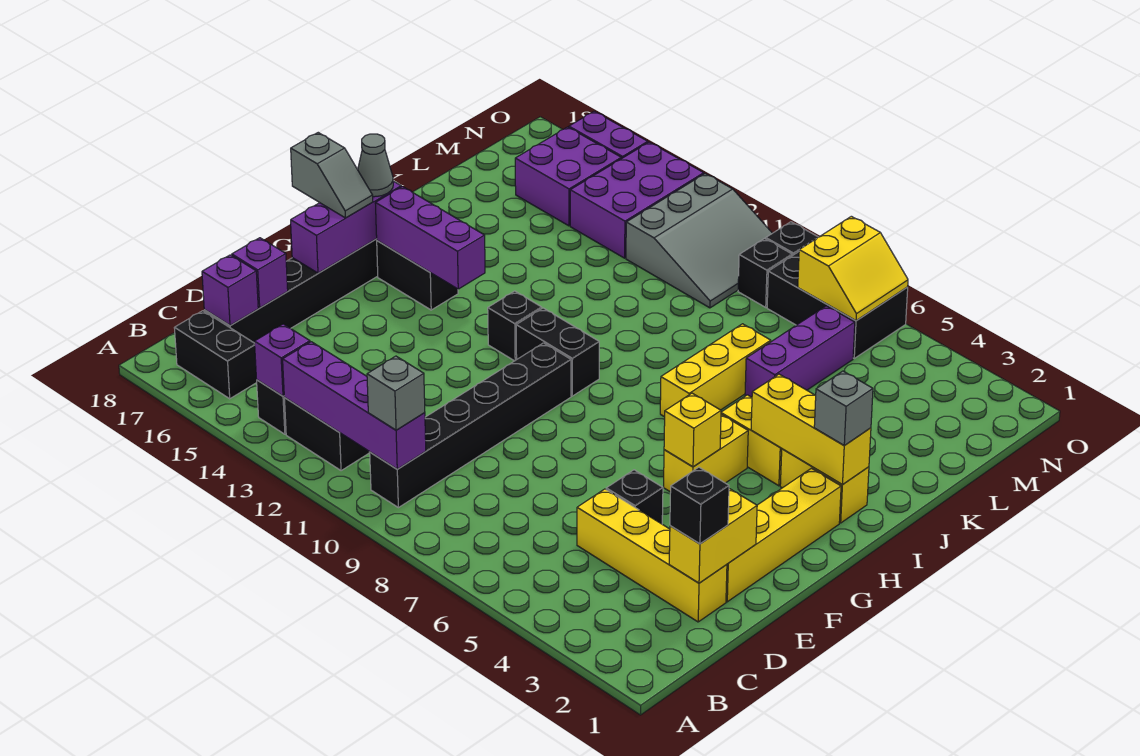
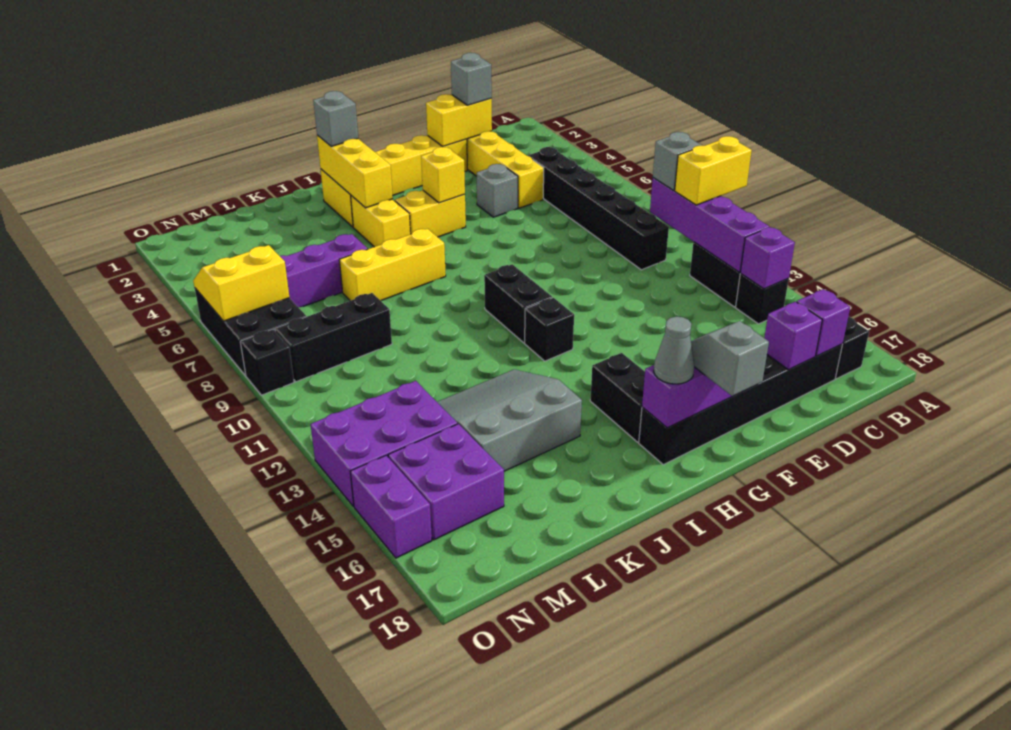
none -> yellow 1x2 brick [675,136,752,205]
black 1x6 brick [370,343,571,508] -> black 1x6 brick turned to [528,147,669,270]
black 1x1 brick [670,467,729,544] -> grey 1x1 brick [451,53,492,105]
black 1x1 brick [606,470,663,524] -> grey 1x1 brick [477,164,518,217]
purple 1x3 brick [375,187,485,289] -> none
grey 3x3 slope [626,174,772,308] -> grey 3x3 slope moved to [437,369,582,471]
black 1x1 brick [738,239,792,307] -> black 1x3 brick [275,293,392,382]

